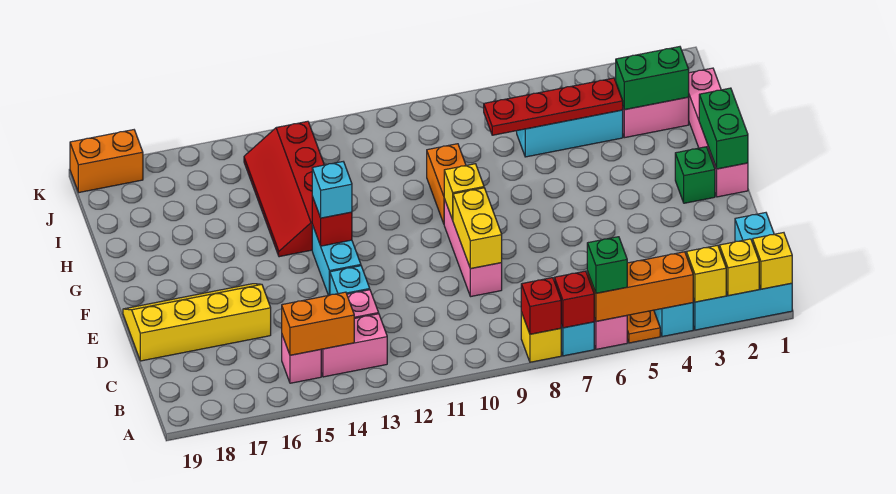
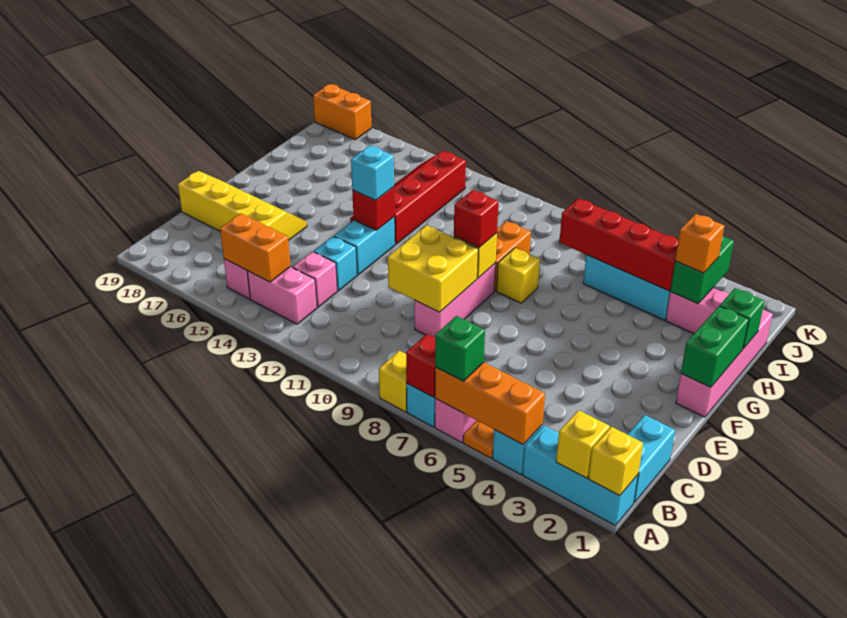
yellow 1x1 brick [686,245,726,302] -> yellow 1x1 brick moved to [497,248,540,303]
red 1x1 brick [521,278,561,334] -> red 1x1 brick moved to [454,190,499,248]
yellow 1x2 brick [453,188,502,269] -> yellow 2x2 brick [388,225,478,312]
green 1x1 brick [675,147,715,203] -> green 1x1 brick moved to [720,288,765,349]
green 1x2 brick [616,47,689,110] -> green 1x2 brick turned to [670,236,734,304]
none -> orange 1x1 brick [675,214,724,273]
red 1x4 plate [484,78,623,135] -> red 1x4 brick [559,199,678,291]

